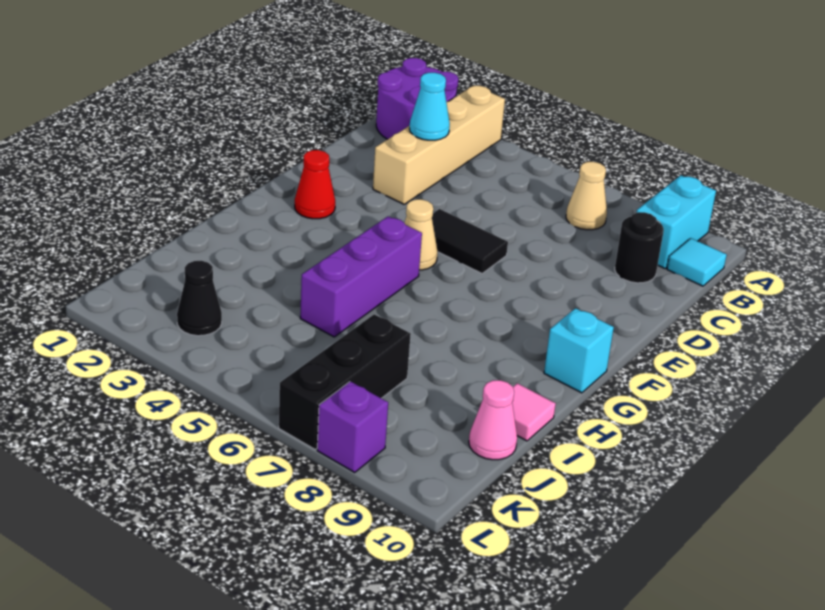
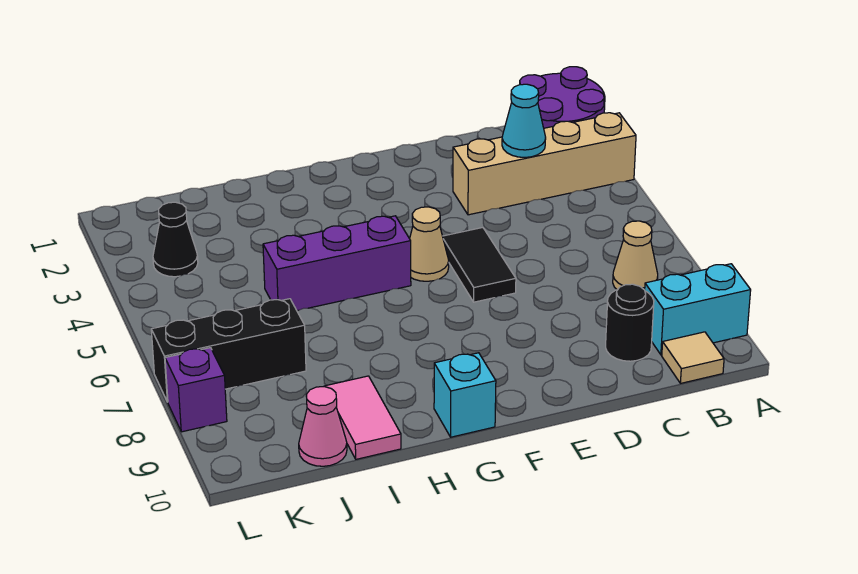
cyan 1x1 tile [667,238,727,286] -> tan 1x1 tile [662,332,724,383]
red 1x1 cone [295,150,335,219] -> none
pink 1x1 tile [512,383,556,441] -> pink 1x2 tile [324,376,401,459]

